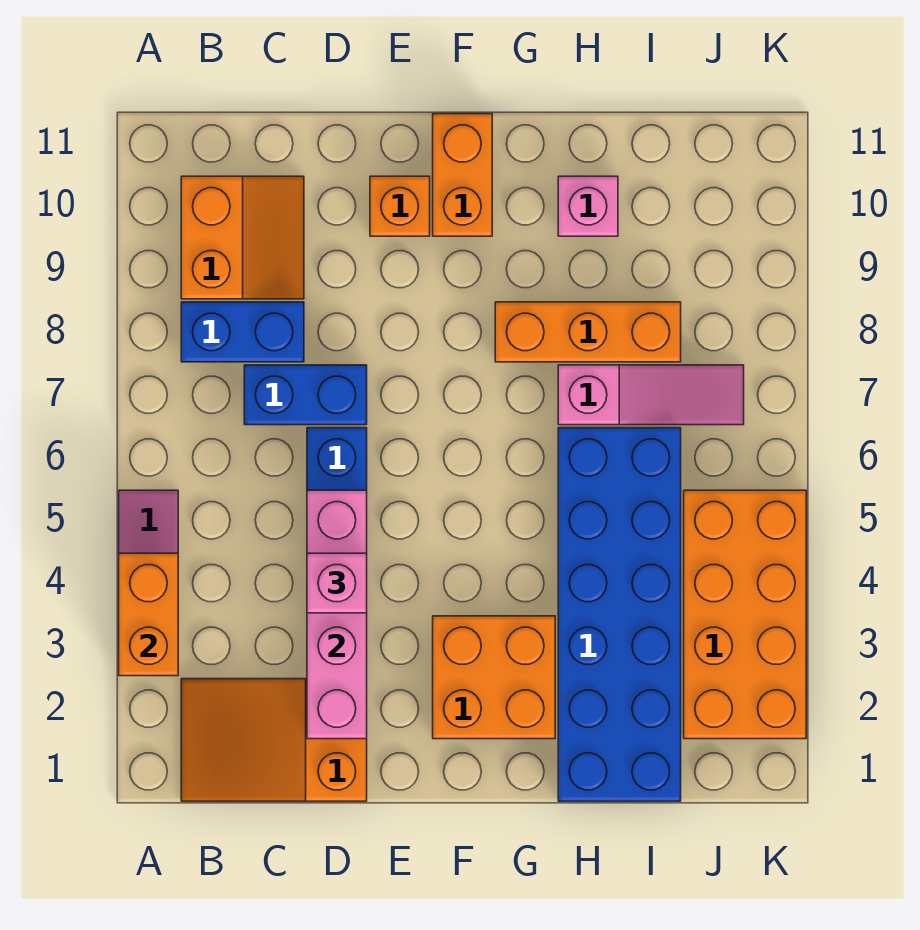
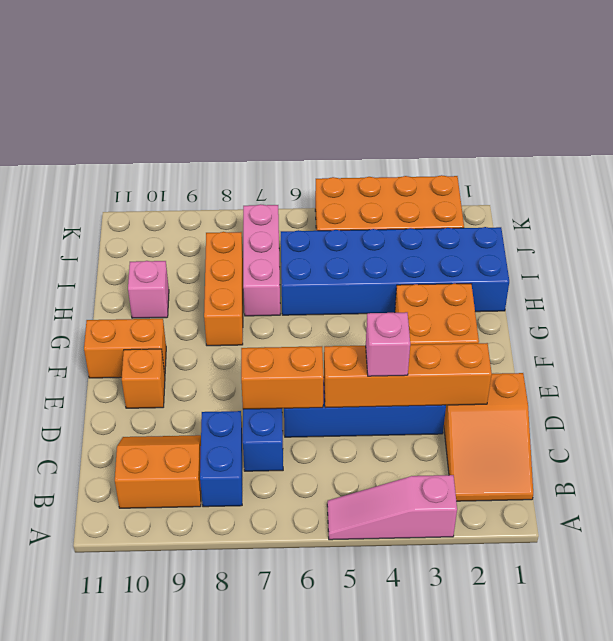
orange 1x2 brick [119,553,178,676] -> orange 1x2 brick moved to [241,346,324,409]
pink 1x4 brick [307,490,367,739] -> orange 1x4 brick [324,343,492,408]
pink 1x3 slope [558,365,744,425] -> pink 1x3 brick [243,204,280,316]

